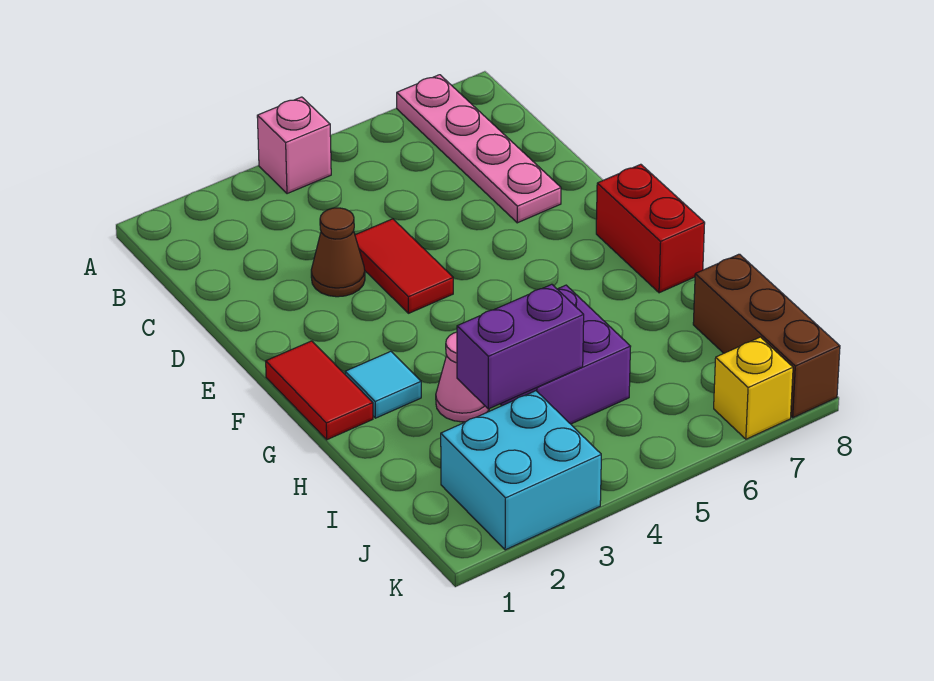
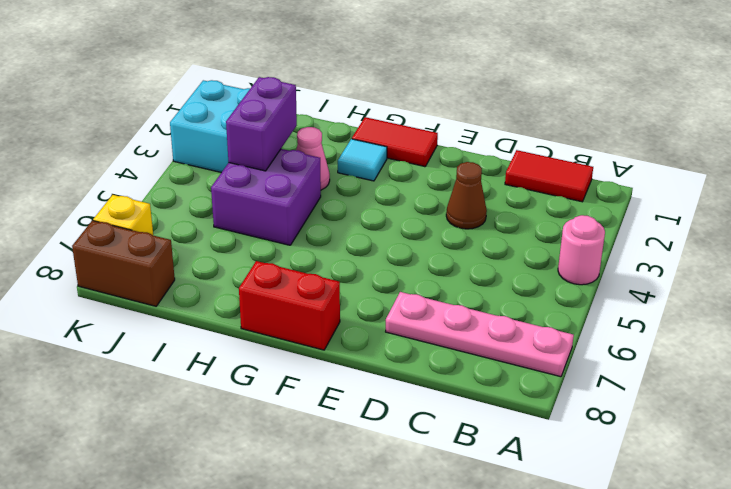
pink 1x1 brick [257,97,331,194] -> pink 1x1 round brick [558,215,605,285]
red 1x2 tile [355,219,453,313] -> red 1x2 tile moved to [505,150,593,202]
brown 1x3 brick [693,254,840,418] -> brown 1x2 brick [72,221,175,306]

